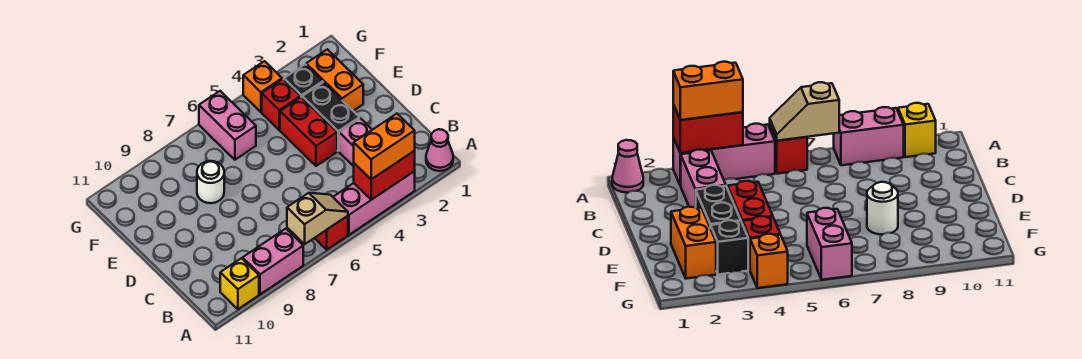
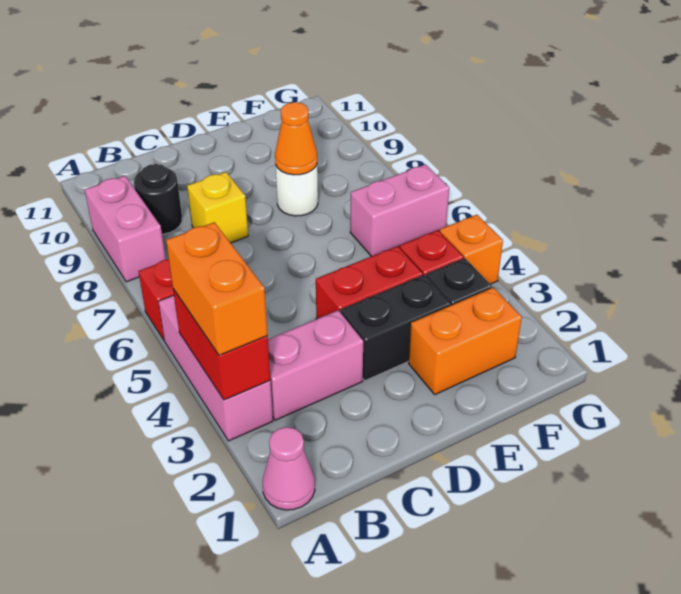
tan 1x2 slope [287,193,348,244] -> none
yellow 1x1 brick [220,258,259,309] -> yellow 1x1 brick moved to [187,172,248,243]
none -> black 1x1 round brick [134,164,182,234]
none -> orange 1x1 cone [275,102,317,175]

